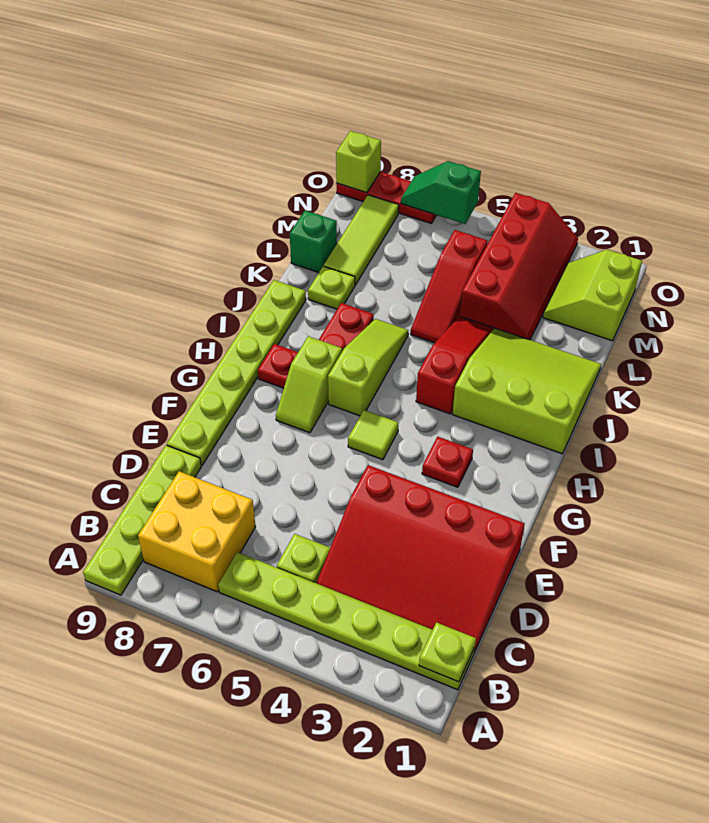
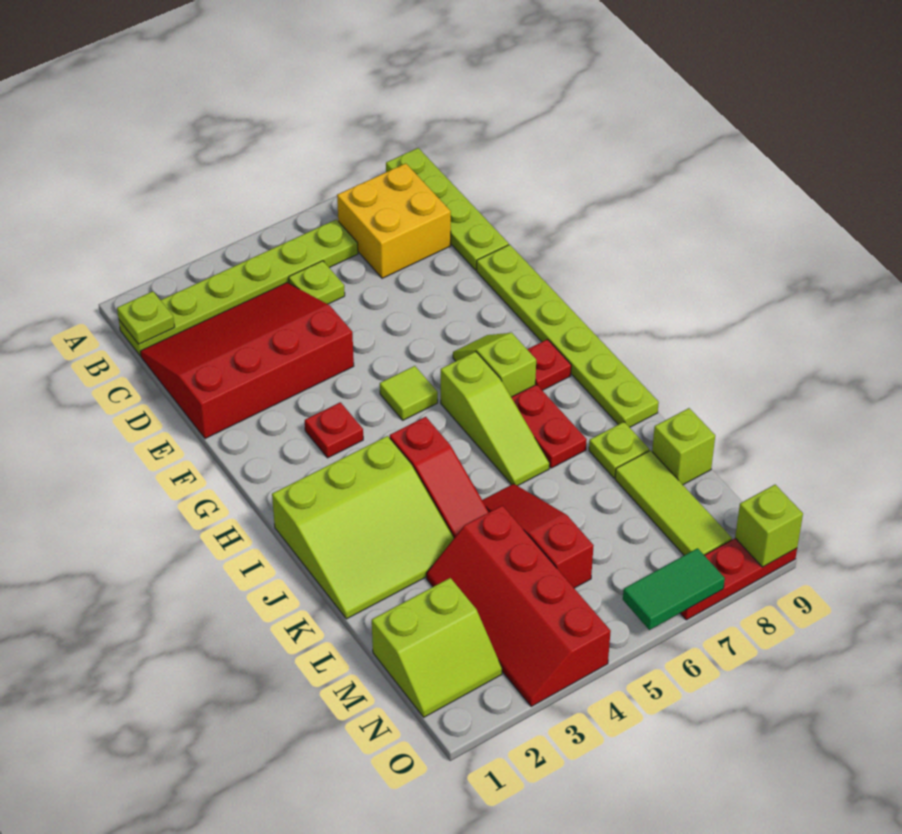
green 1x1 brick [290,210,337,273] -> lime 1x1 brick [652,408,715,485]
lime 2x2 slope [543,250,642,341] -> lime 2x2 slope turned to [372,578,502,717]
green 1x2 slope [401,161,481,224] -> green 1x2 tile [623,548,725,630]

